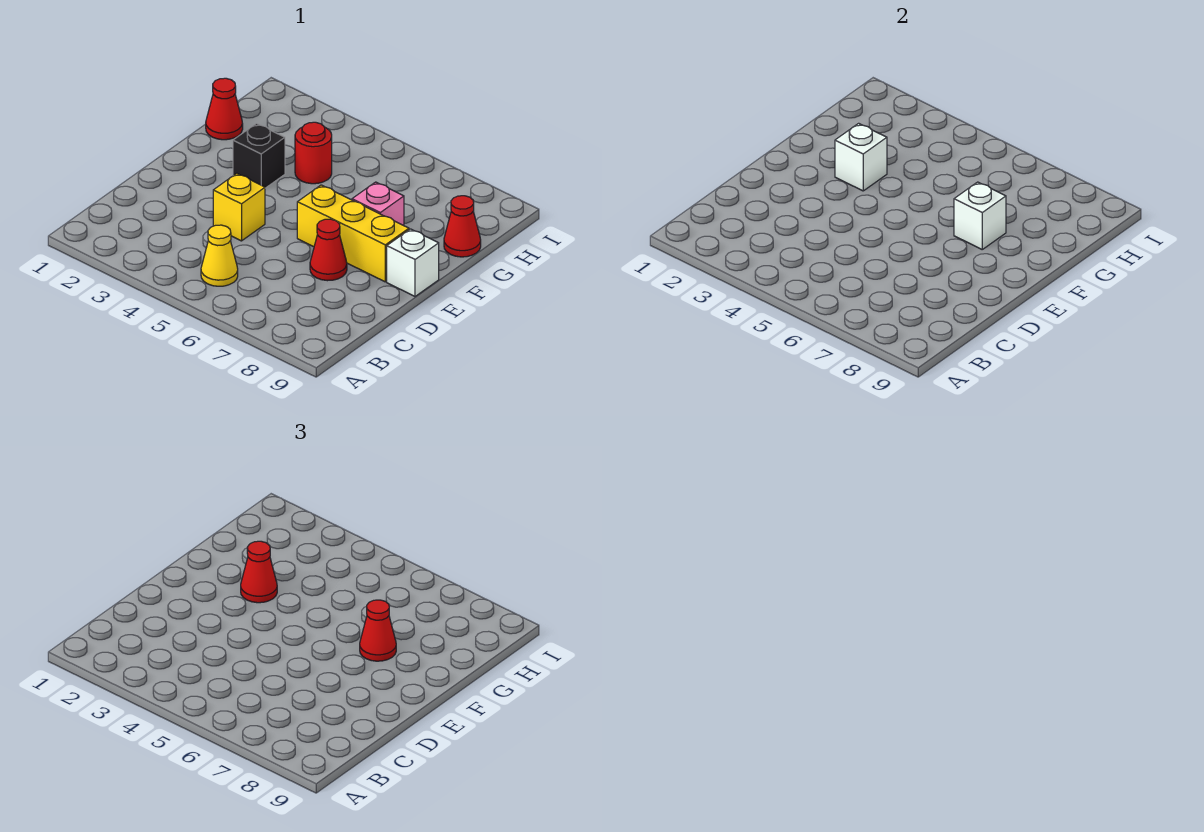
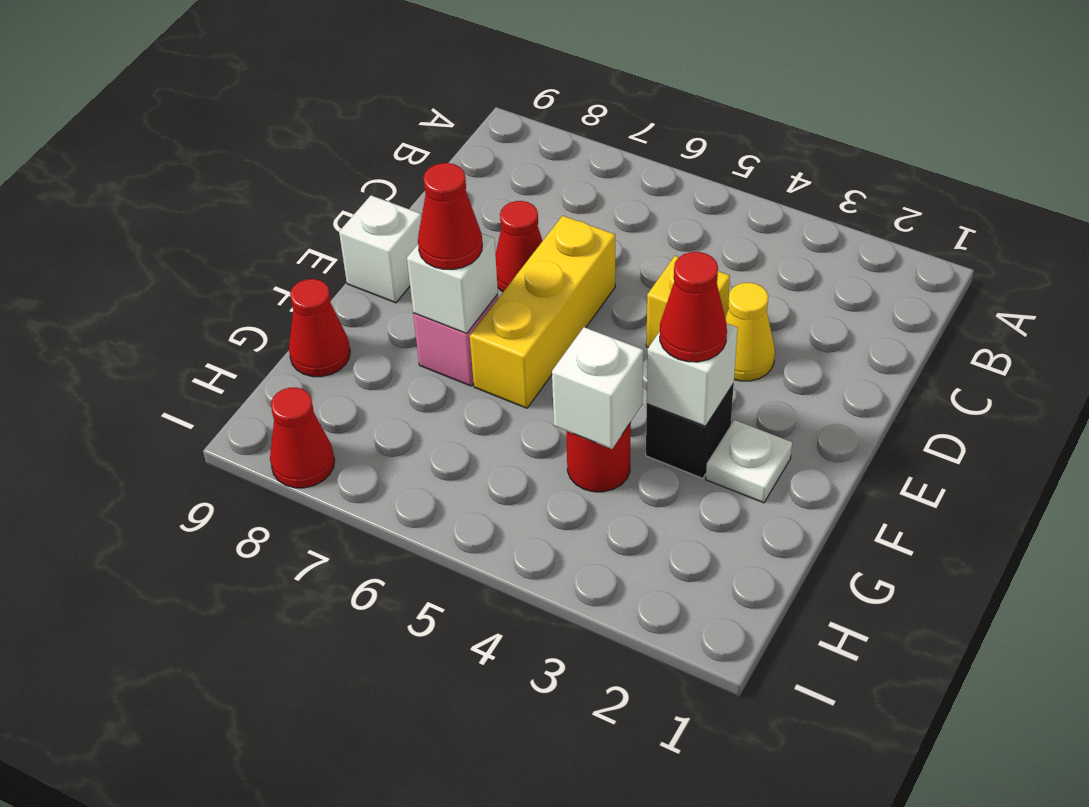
yellow 1x1 cone [201,225,238,286] -> yellow 1x1 cone moved to [725,283,775,381]
yellow 1x3 brick [297,185,409,282] -> yellow 1x3 brick turned to [470,216,615,408]
none -> white 1x1 plate [706,420,792,503]
red 1x1 cone [206,78,243,140] -> red 1x1 cone moved to [270,387,334,488]
none -> white 1x1 brick [552,327,643,449]

